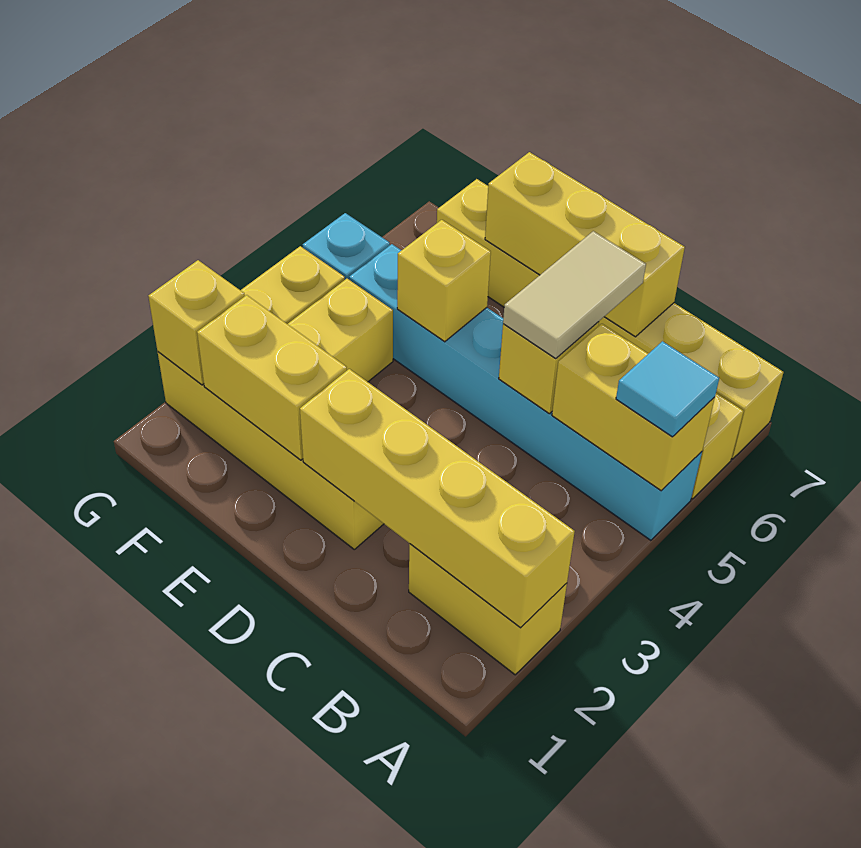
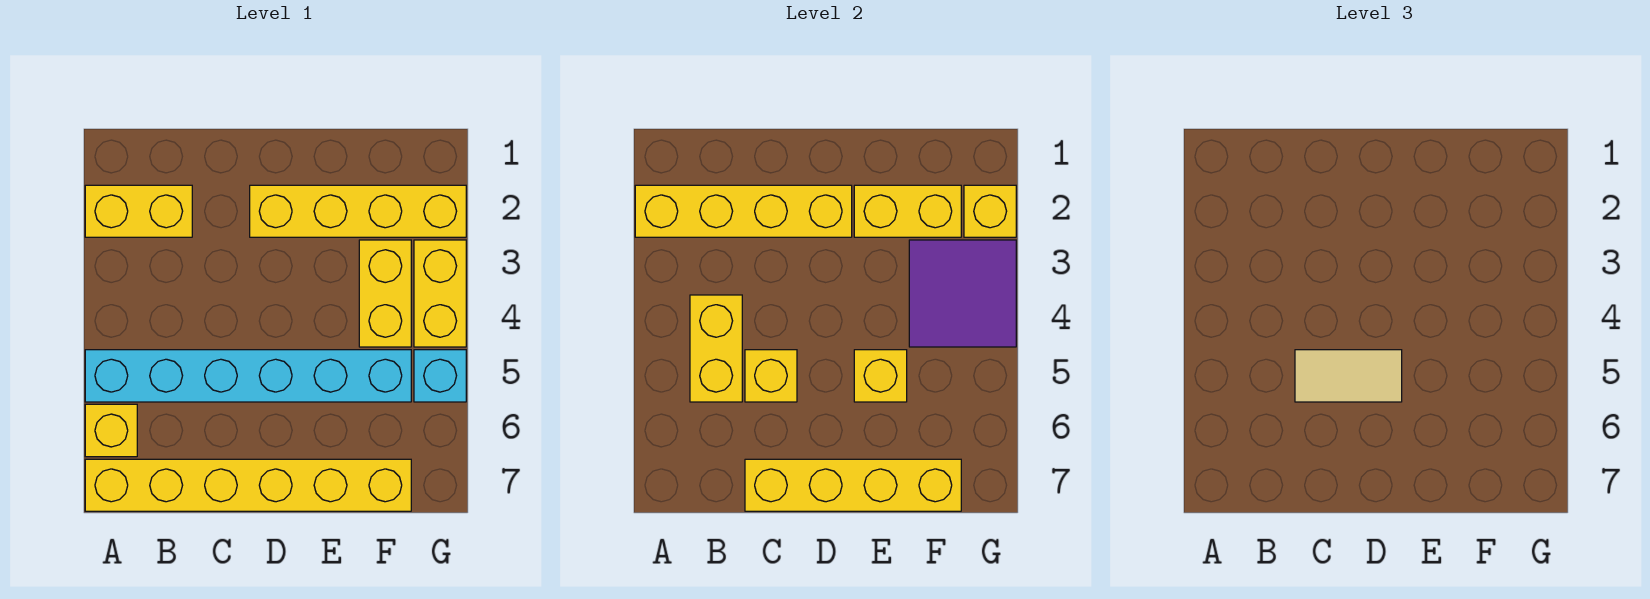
yellow 1x2 brick [552,324,715,491] -> yellow 1x2 brick turned to [690,295,742,402]
cyan 1x1 tile [616,341,719,437] -> none
tan 1x2 tile [503,231,646,358] -> tan 1x2 tile turned to [1295,350,1402,402]
yellow 1x3 brick [485,152,685,337] -> yellow 1x4 brick [745,459,961,511]
none -> purple 2x2 tile [909,240,1016,347]

